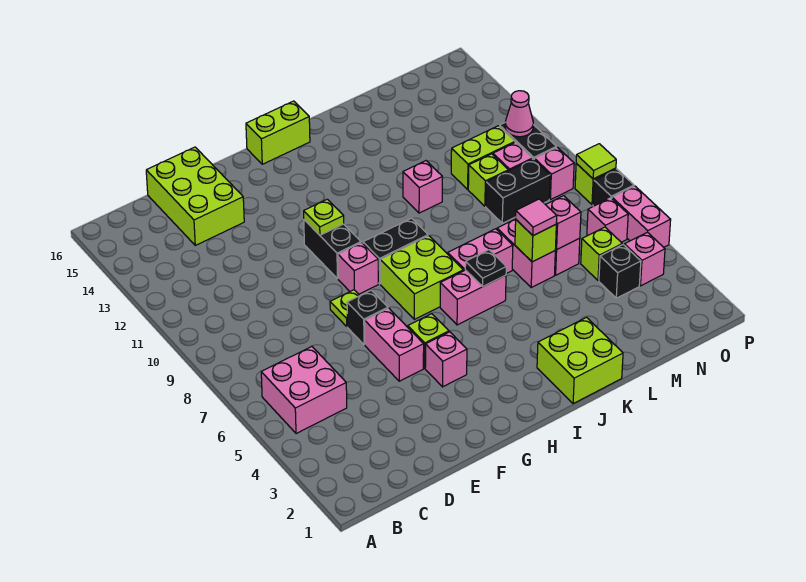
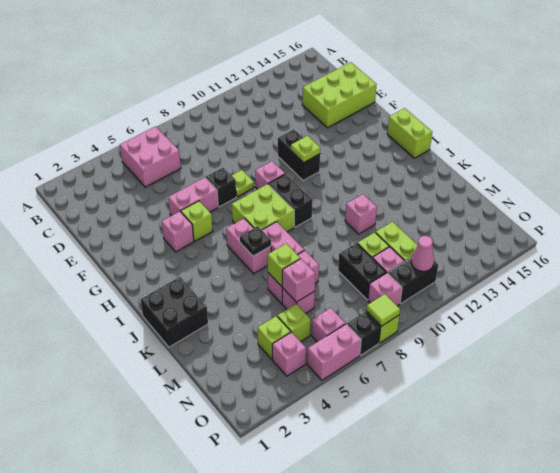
black 1x2 brick [304,220,361,279] -> black 1x2 brick turned to [278,130,320,180]
lime 2x2 brick [537,317,623,404] -> black 2x2 brick [140,277,208,347]
pink 1x1 tile [516,199,557,236] -> none
black 1x1 brick [599,245,641,298] -> lime 1x1 brick [258,316,291,359]

